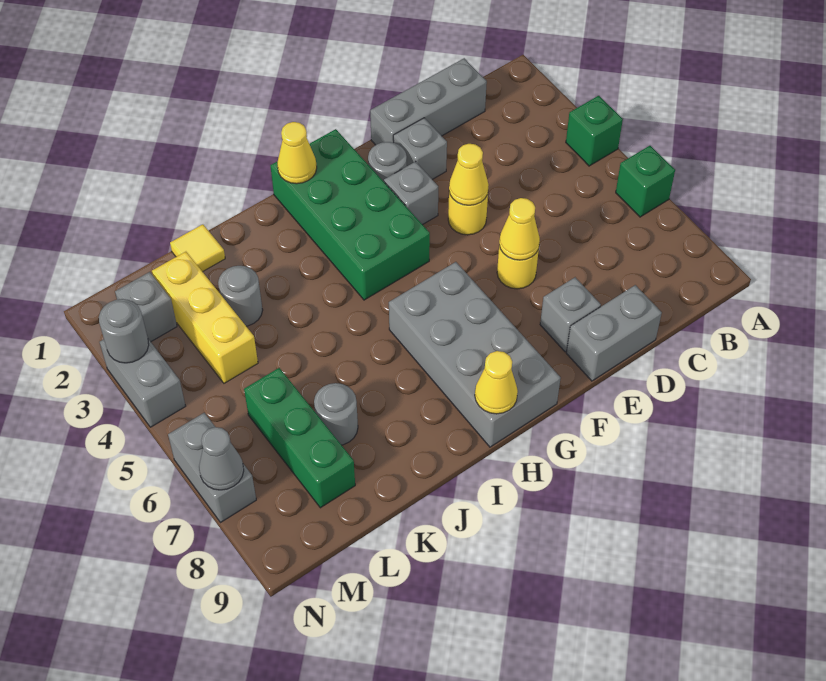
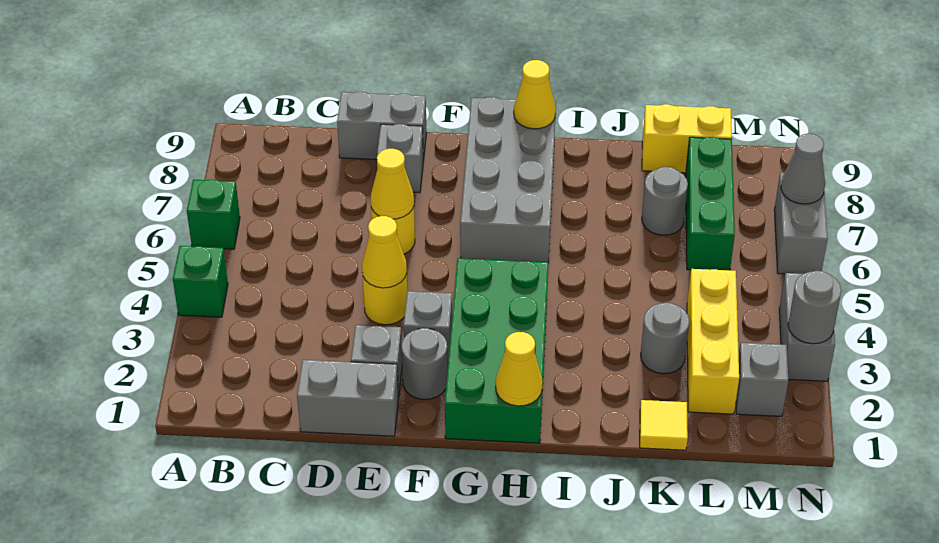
grey 1x3 brick [370,58,487,145] -> grey 1x2 brick [297,360,398,436]
none -> yellow 1x2 brick [642,104,732,173]

